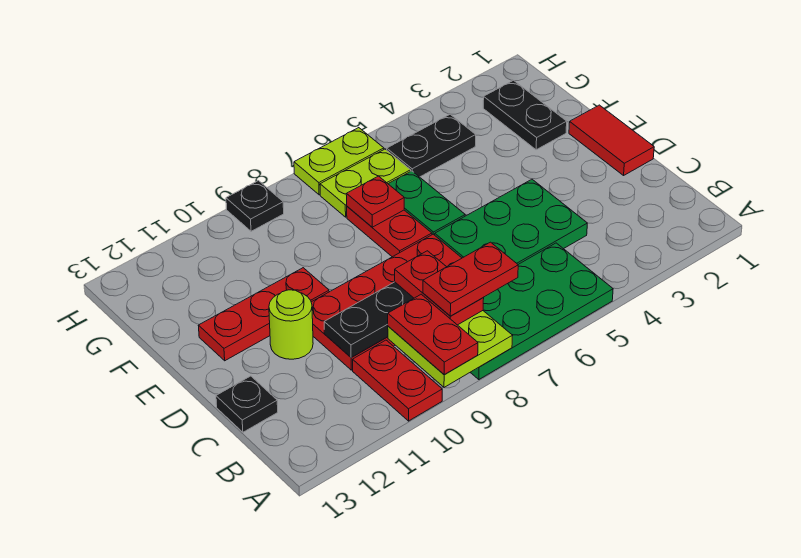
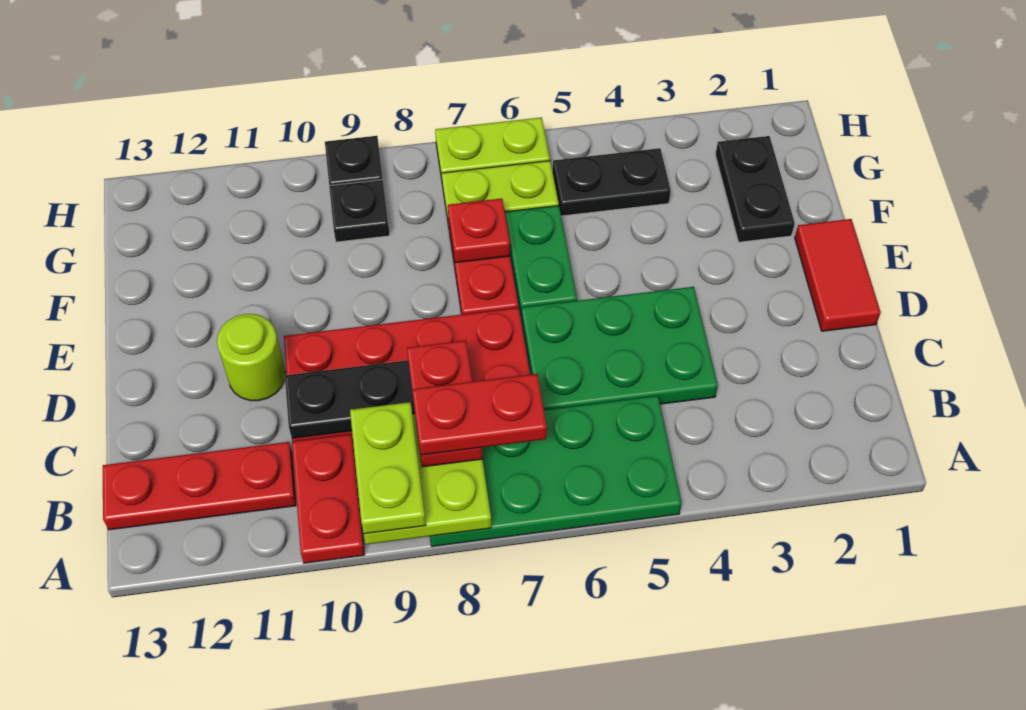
red 1x2 plate [388,294,478,375] -> lime 1x2 plate [350,402,426,534]
black 1x1 plate [216,376,278,432] -> black 1x1 plate moved to [329,180,390,242]
red 1x3 plate [198,268,329,361] -> red 1x3 plate moved to [103,442,296,530]

